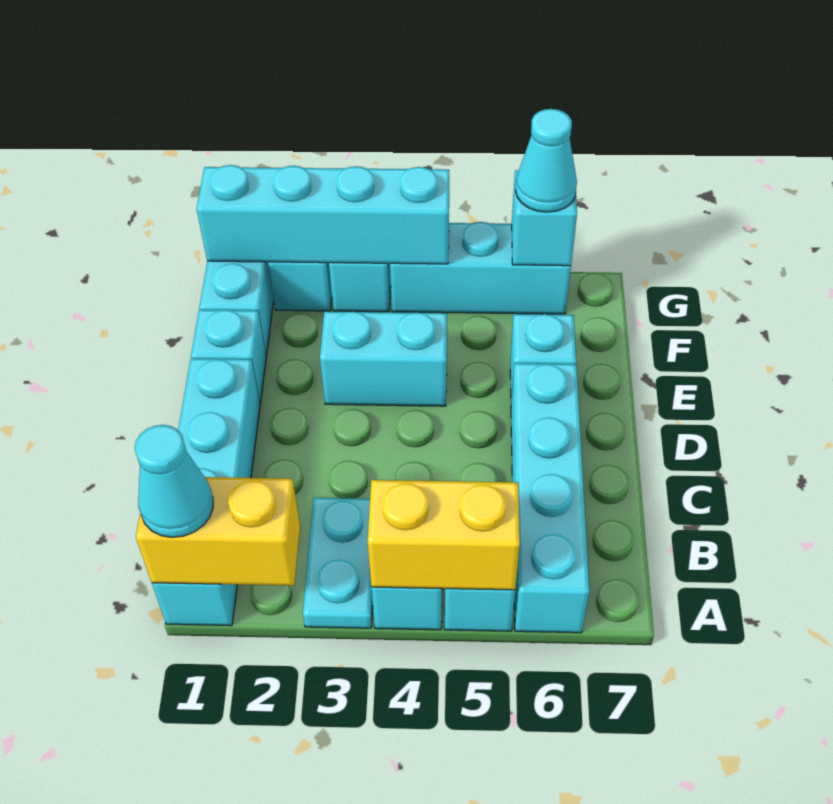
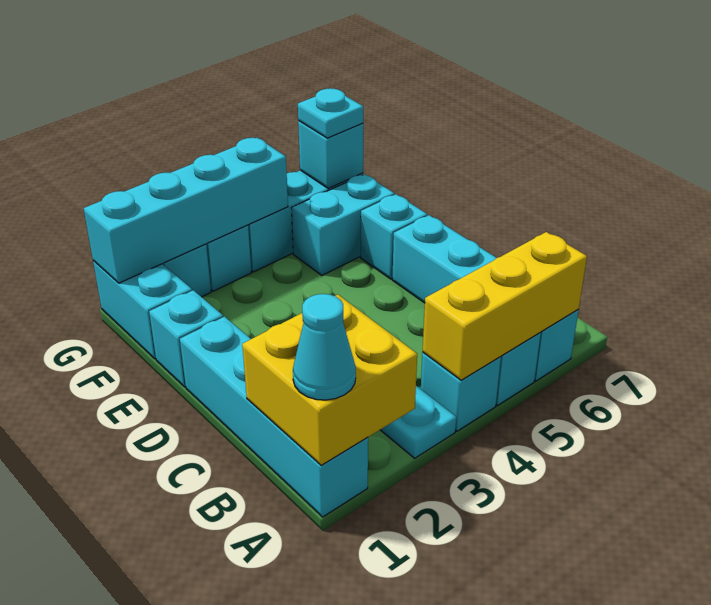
yellow 1x2 brick [136,477,300,586] -> yellow 2x2 brick [242,295,417,465]
yellow 1x2 brick [368,480,520,590] -> yellow 1x3 brick [422,232,587,380]
cyan 1x2 brick [320,311,447,406] -> cyan 1x2 brick moved to [291,174,394,275]
cyan 1x1 cone [515,109,577,212] -> cyan 1x1 plate [298,88,363,138]

